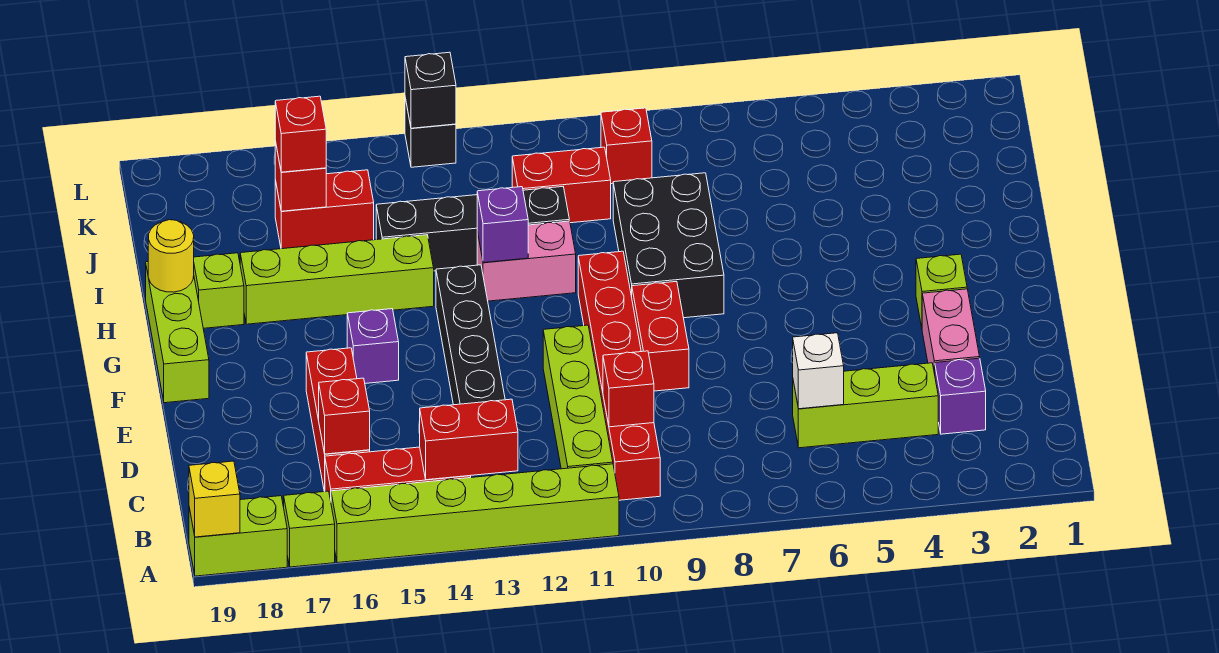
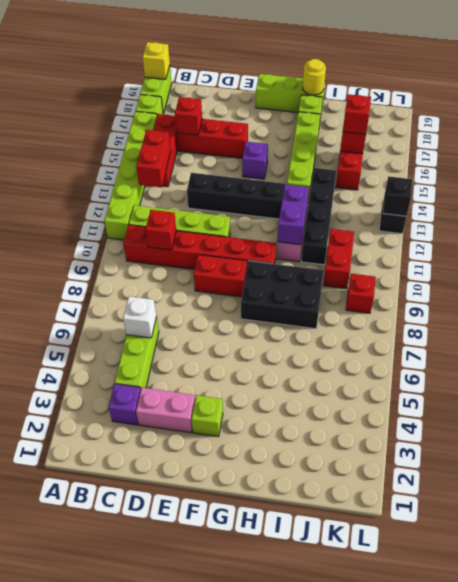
purple 1x1 brick [477,187,528,263] -> purple 1x2 brick [277,184,309,245]

